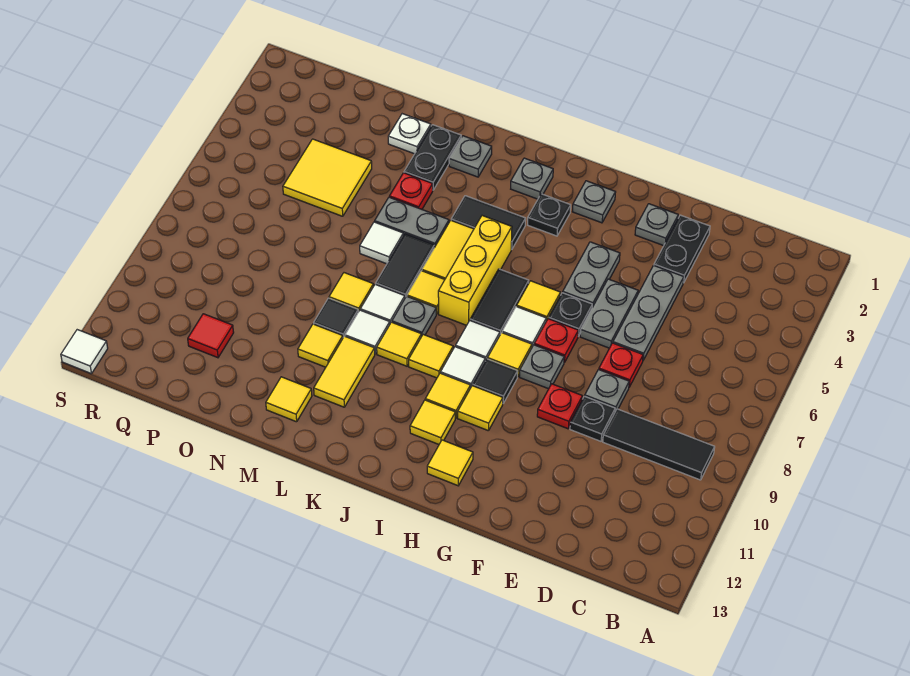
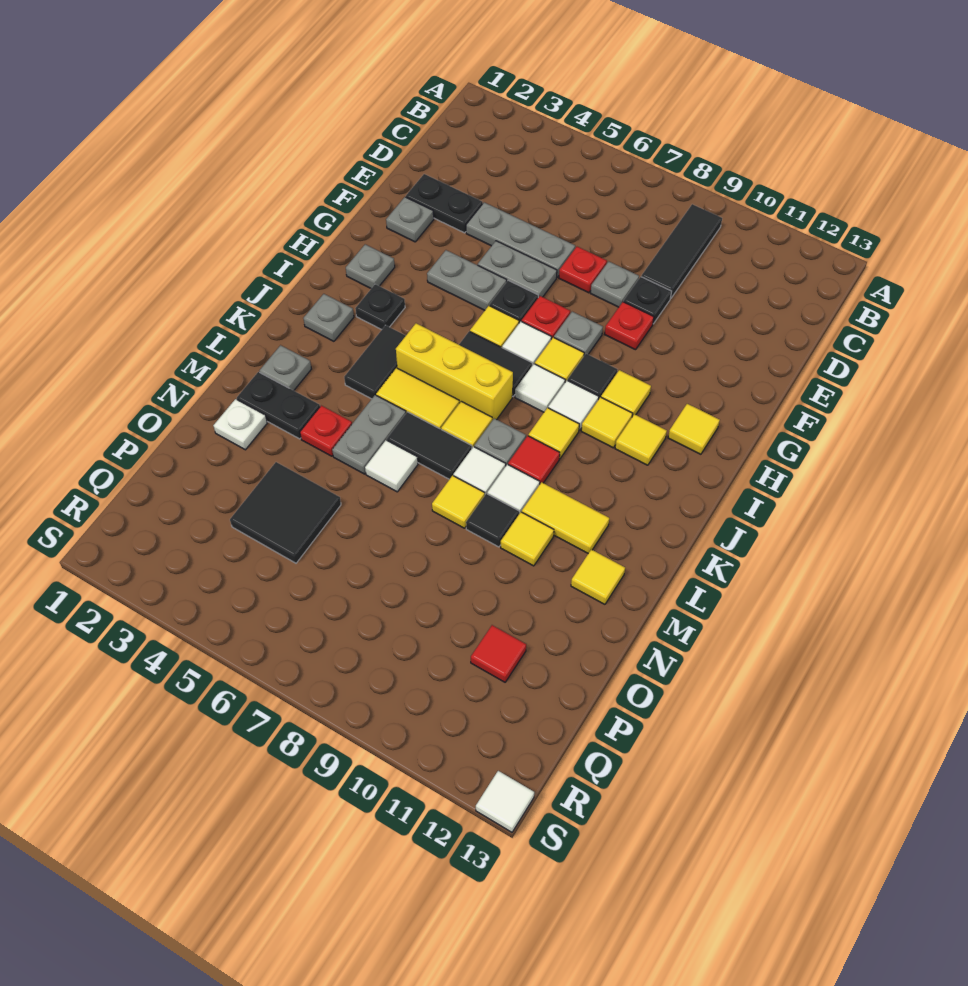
yellow 1x1 tile [377,322,421,366] -> red 1x1 tile [508,436,560,483]
yellow 2x2 tile [283,139,372,216] -> black 2x2 tile [230,462,341,563]

